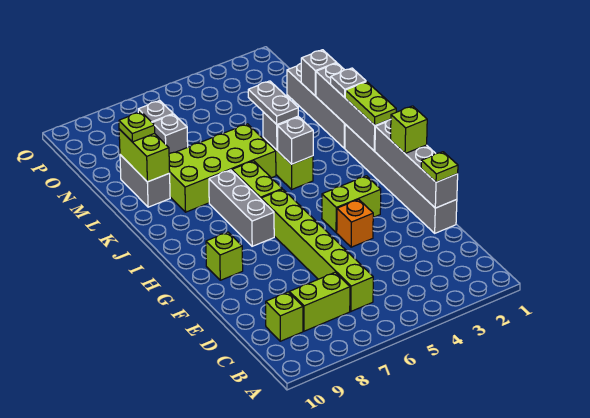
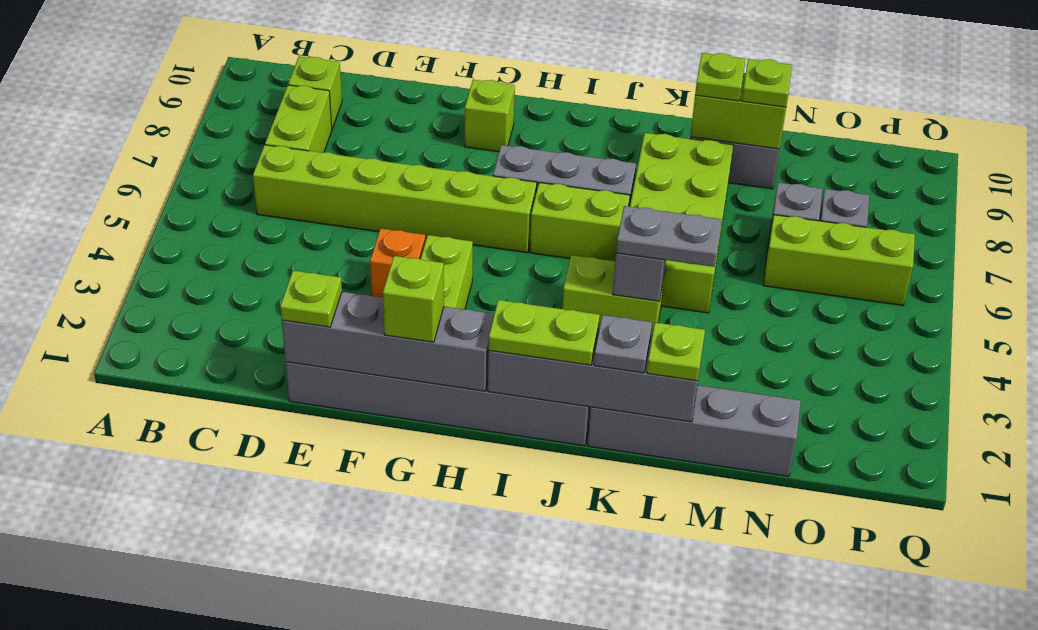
grey 1x1 brick [277,117,313,164] -> none
none -> lime 1x1 plate [647,322,705,381]
none -> lime 1x1 plate [695,53,746,101]
grey 1x1 brick [301,50,336,96] -> none
none -> lime 1x3 brick [763,215,915,306]

